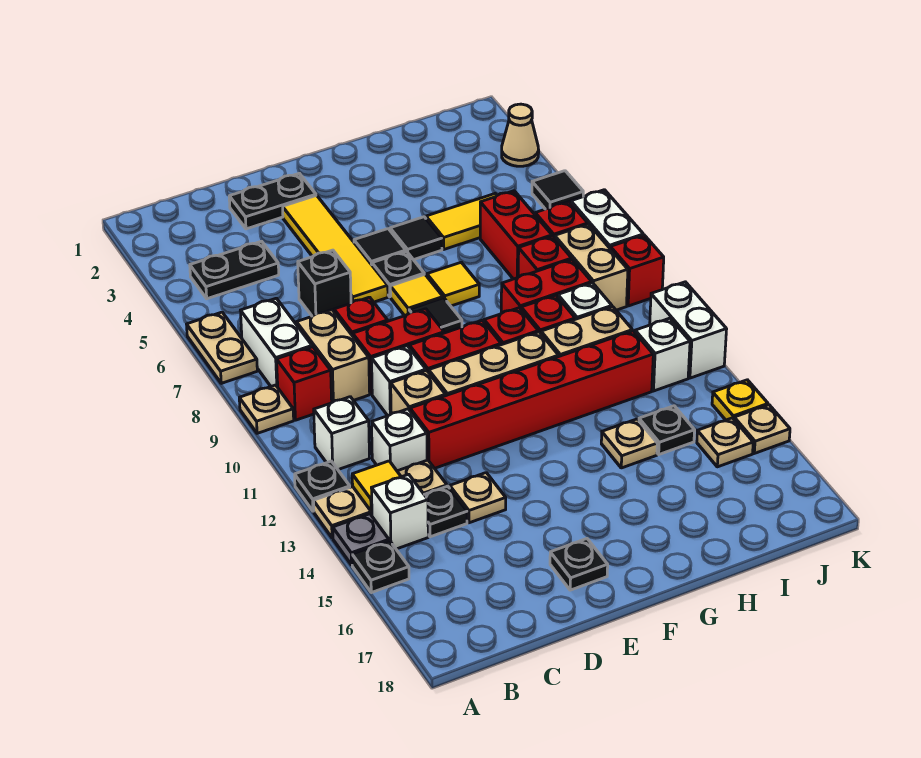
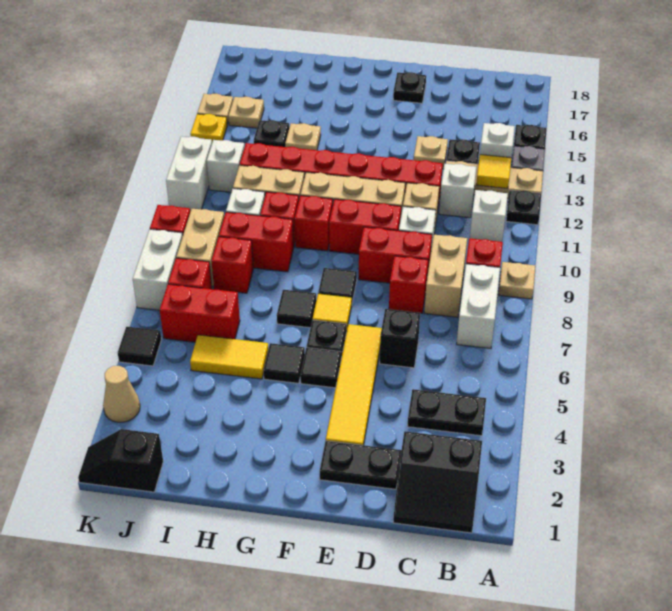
tan 1x2 plate [187,312,257,383] -> none
none -> black 2x2 slope [393,431,482,533]
yellow 1x1 tile [427,262,479,306] -> black 1x1 tile [277,290,316,328]
red 1x2 brick [480,191,552,279] -> red 1x2 brick turned to [160,284,240,342]
none -> black 1x2 slope [78,429,163,492]

